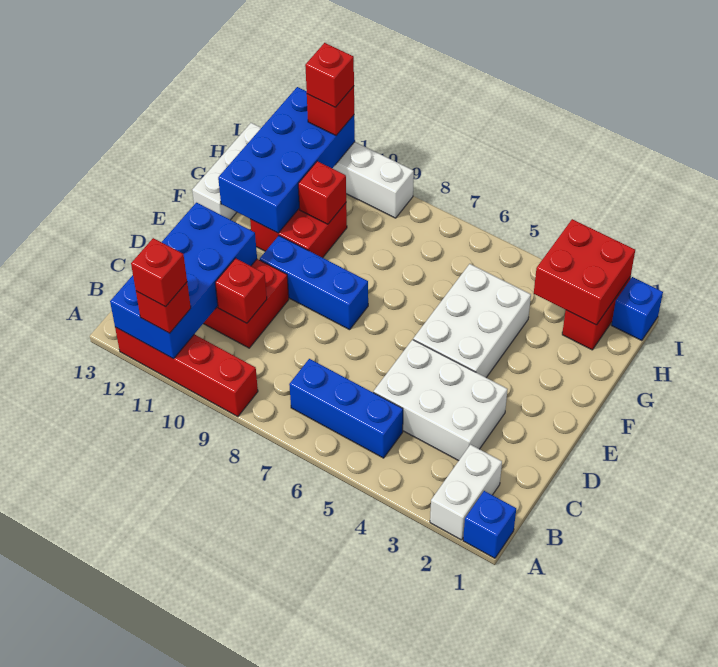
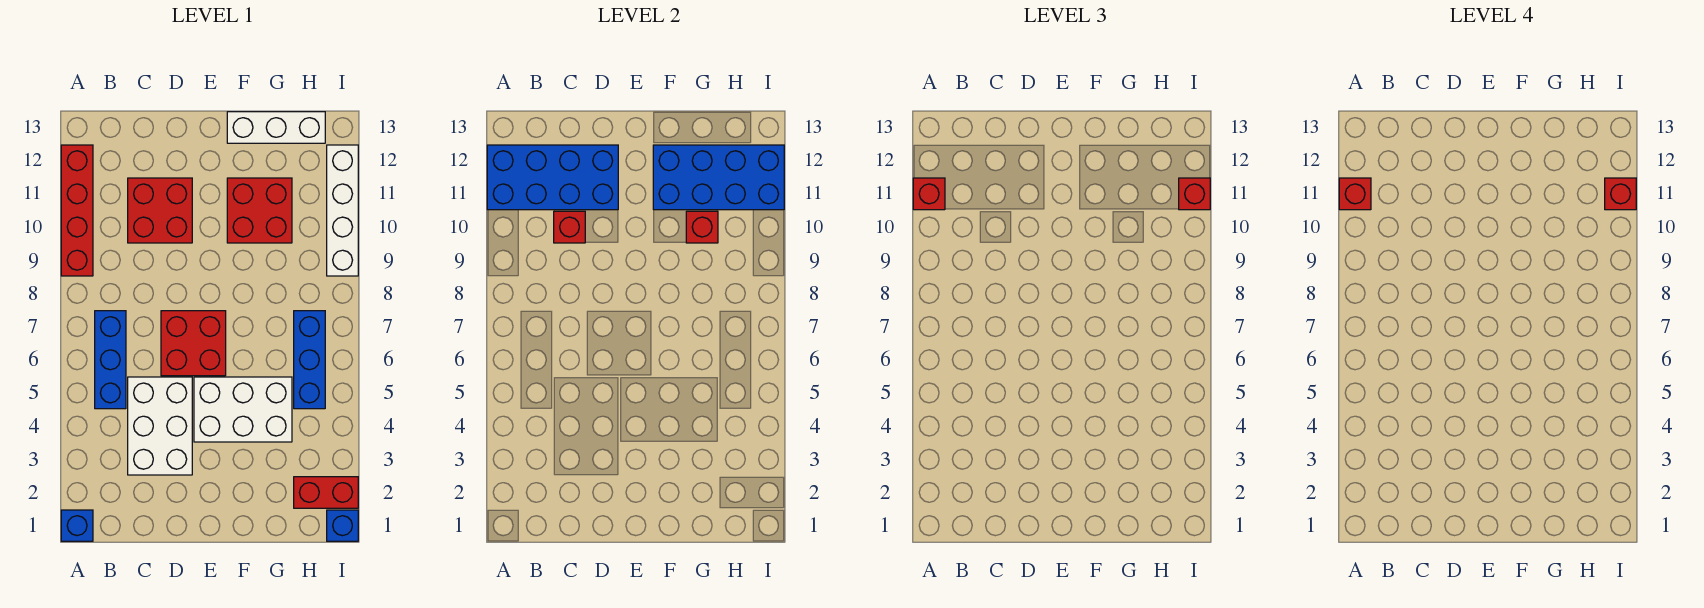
white 1x2 brick [430,445,502,540] -> none
blue 1x3 brick [260,236,368,330] -> blue 1x3 brick moved to [294,311,325,409]
red 2x2 brick [534,219,635,325] -> red 2x2 brick moved to [161,311,226,376]

